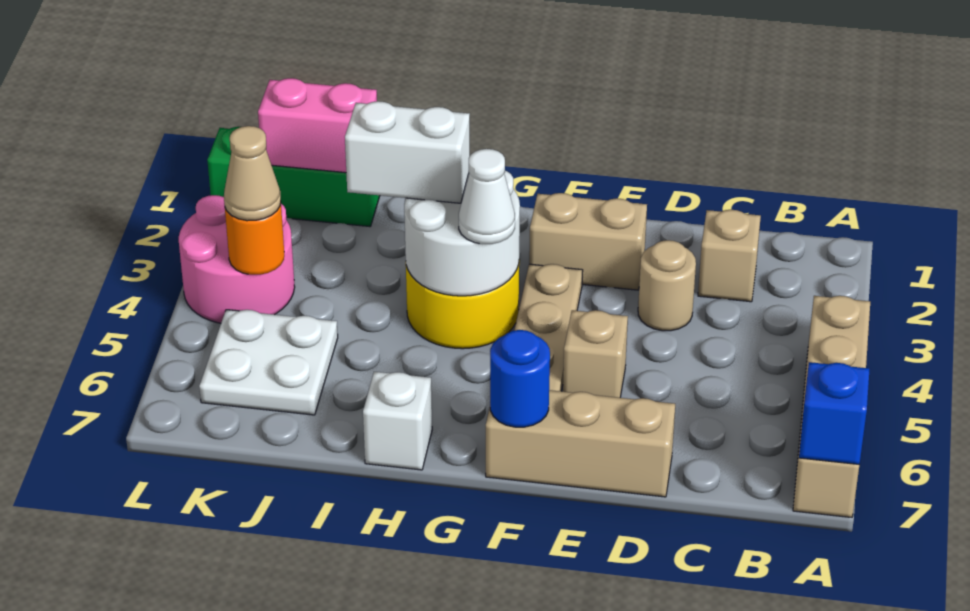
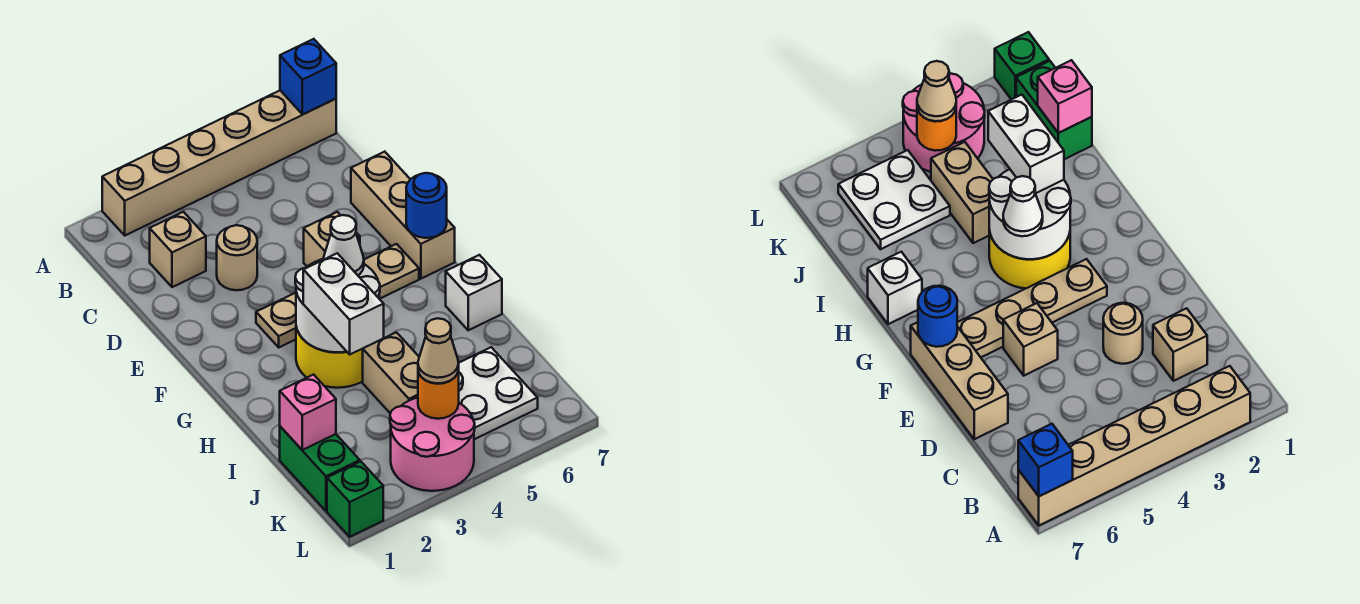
tan 1x4 brick [793,296,870,518] -> tan 1x6 brick [102,91,336,235]
tan 1x2 brick [529,193,647,290] -> tan 1x2 brick moved to [363,332,419,413]
pink 1x2 brick [258,78,377,173] -> pink 1x1 brick [280,375,336,450]

